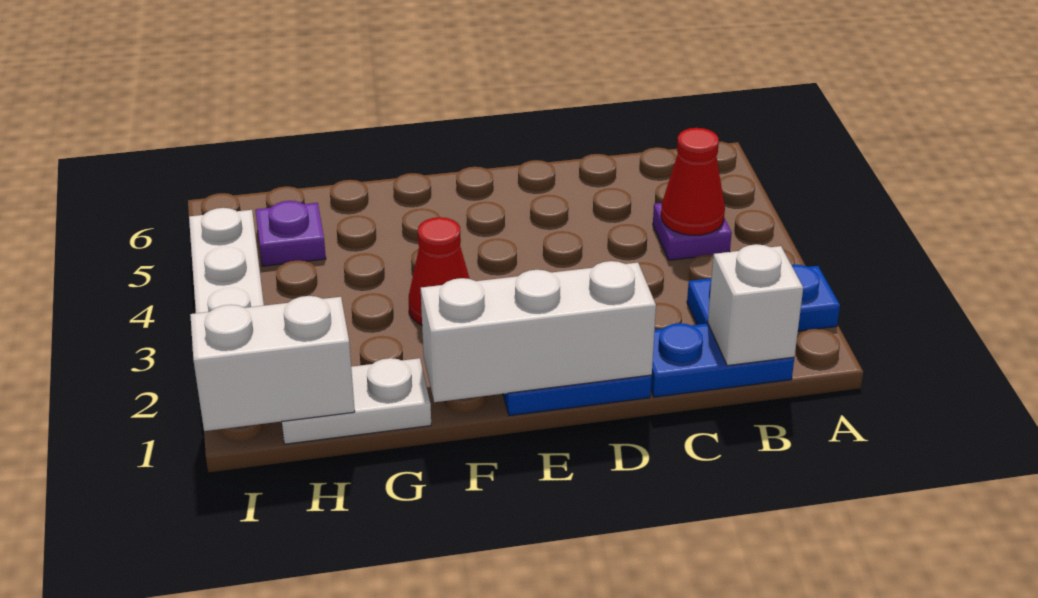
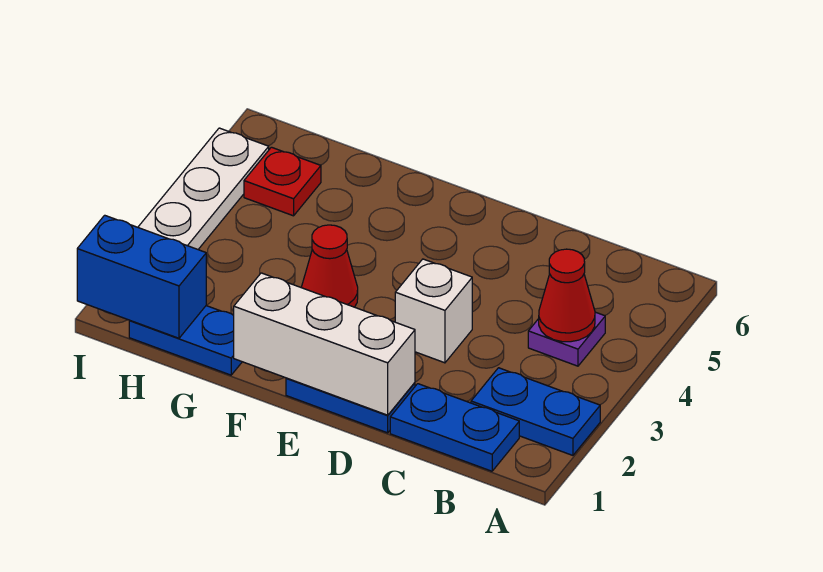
white 1x1 brick [708,244,803,366] -> white 1x1 brick moved to [395,259,472,363]
white 1x2 plate [282,358,431,444] -> blue 1x2 plate [129,306,242,375]
white 1x2 brick [190,296,355,431] -> blue 1x2 brick [77,215,206,338]
purple 1x1 plate [256,201,326,266] -> red 1x1 plate [244,147,321,216]

